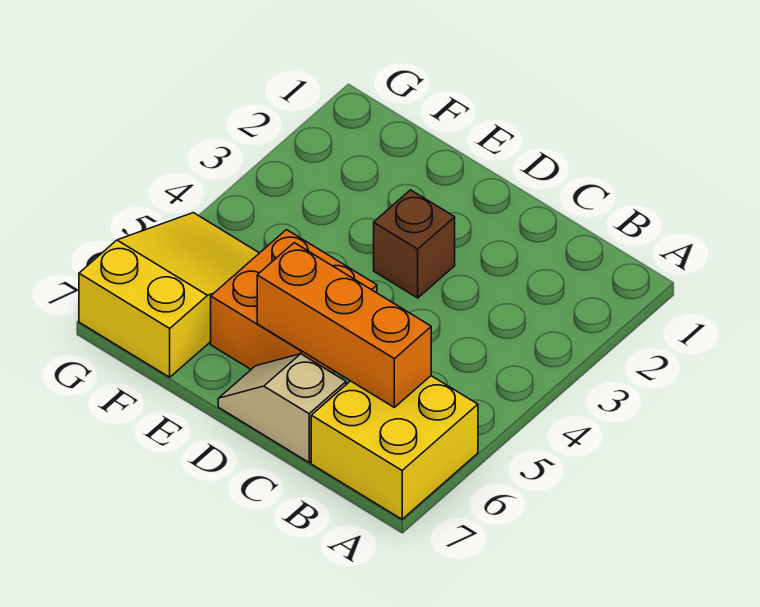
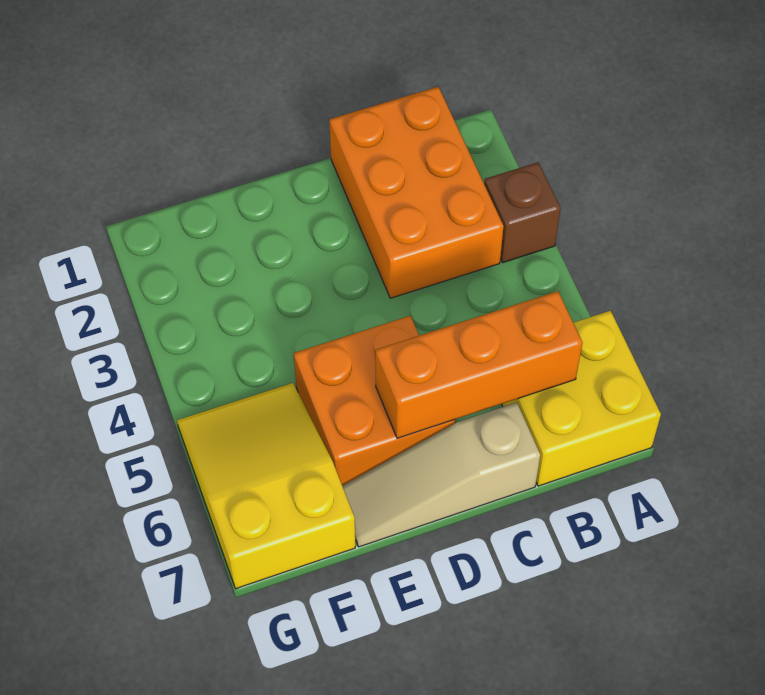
none -> orange 2x3 brick [329,87,504,298]
tan 1x2 slope [218,354,346,462] -> tan 1x3 slope [342,402,540,547]
brown 1x1 brick [374,190,455,298] -> brown 1x1 brick moved to [484,162,561,263]

